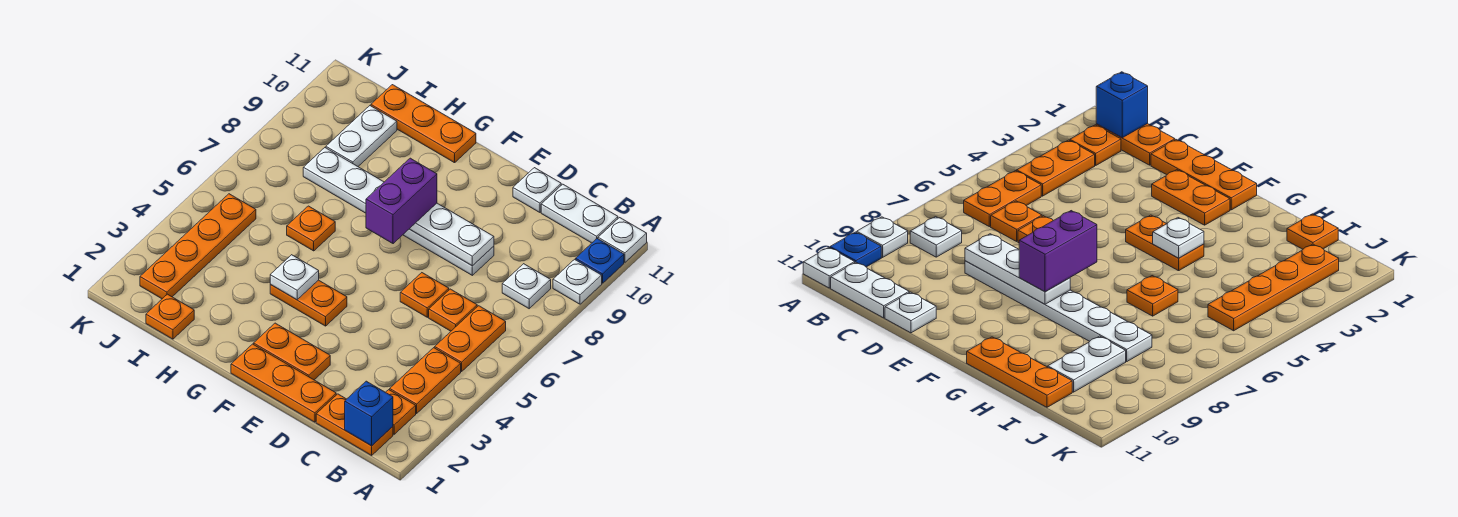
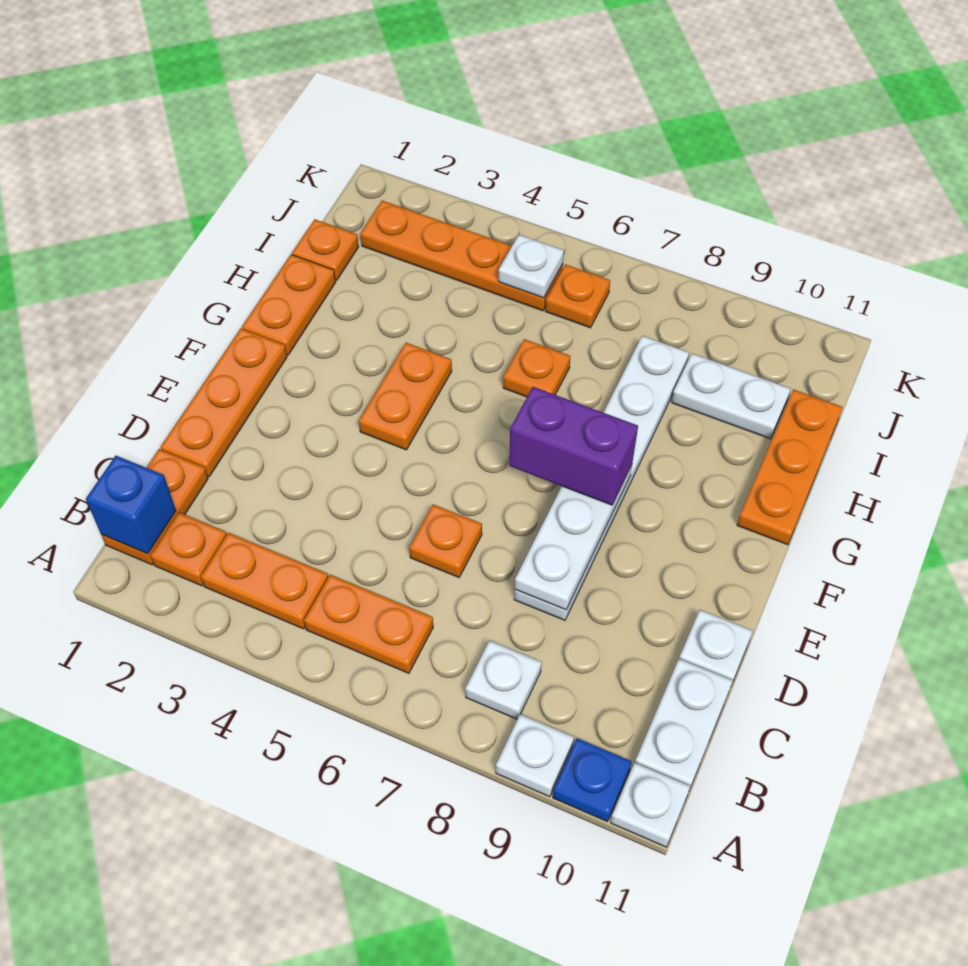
orange 1x1 plate [429,289,477,331] -> orange 1x1 plate moved to [545,264,610,328]
orange 1x2 plate [254,323,330,380] -> orange 1x2 plate moved to [242,255,335,355]
white 1x1 plate [270,255,319,300] -> white 1x1 plate moved to [499,235,564,298]

